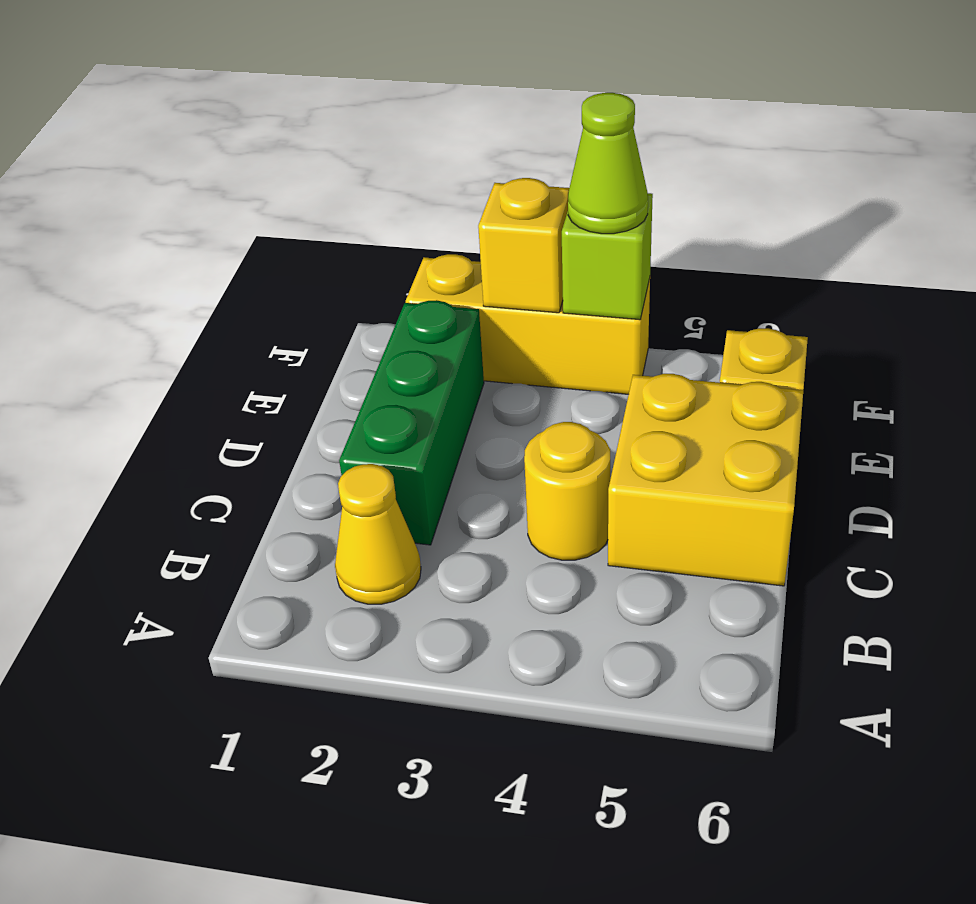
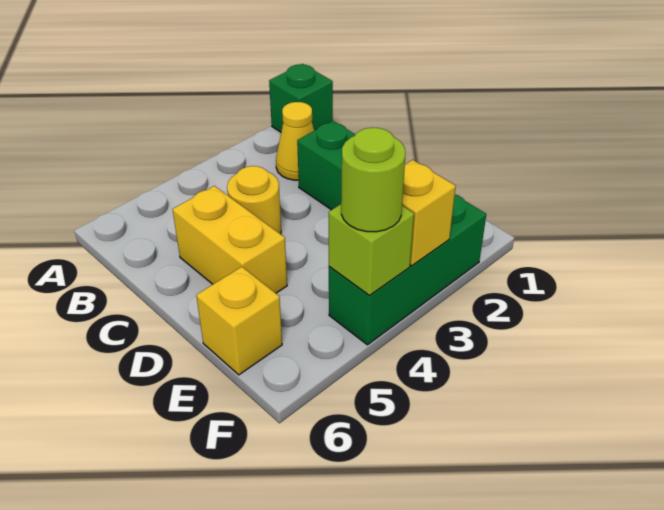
none -> green 1x1 brick [269,64,333,132]
yellow 2x2 brick [608,374,803,586] -> yellow 1x2 brick [172,186,287,293]
yellow 1x3 brick [406,254,650,394] -> green 1x3 brick [329,195,486,345]
lime 1x1 cone [568,93,648,234] -> lime 1x1 round brick [341,128,405,232]

